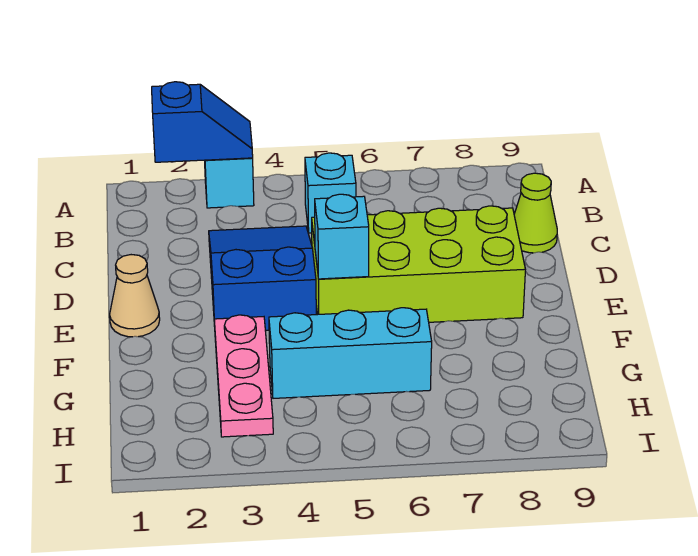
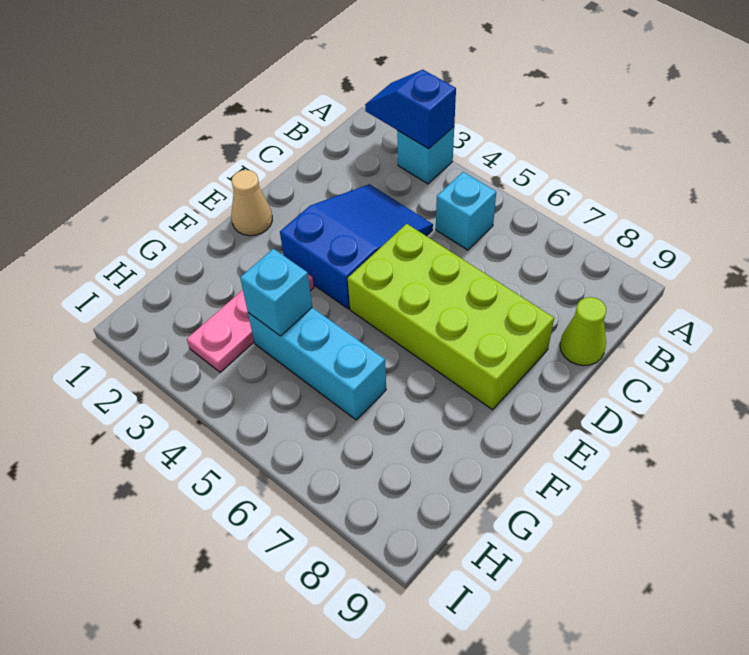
blue 1x2 slope [152,82,253,162] -> blue 1x2 slope turned to [365,70,456,148]
cyan 1x1 brick [315,194,369,279] -> cyan 1x1 brick moved to [240,249,312,336]

